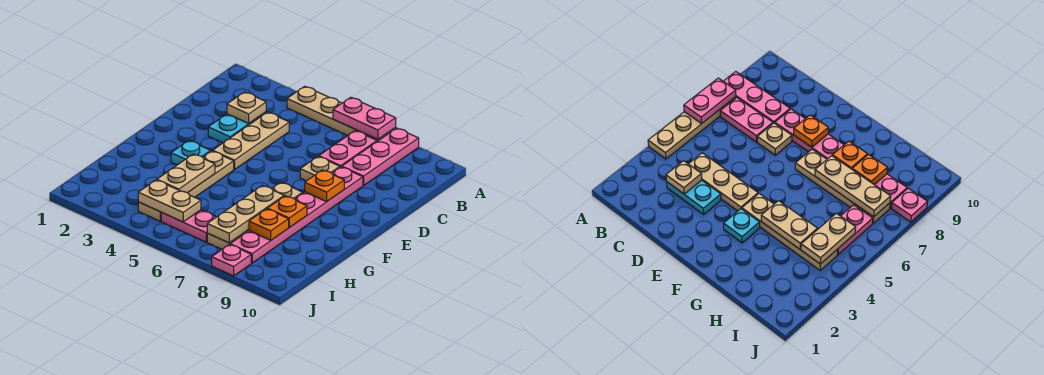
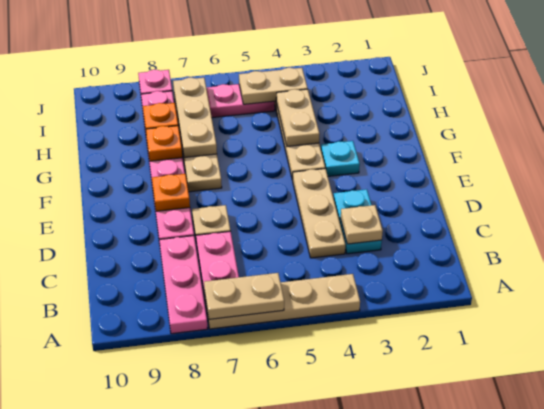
pink 1x2 plate [333,97,396,139] -> tan 1x2 plate [204,273,284,319]

